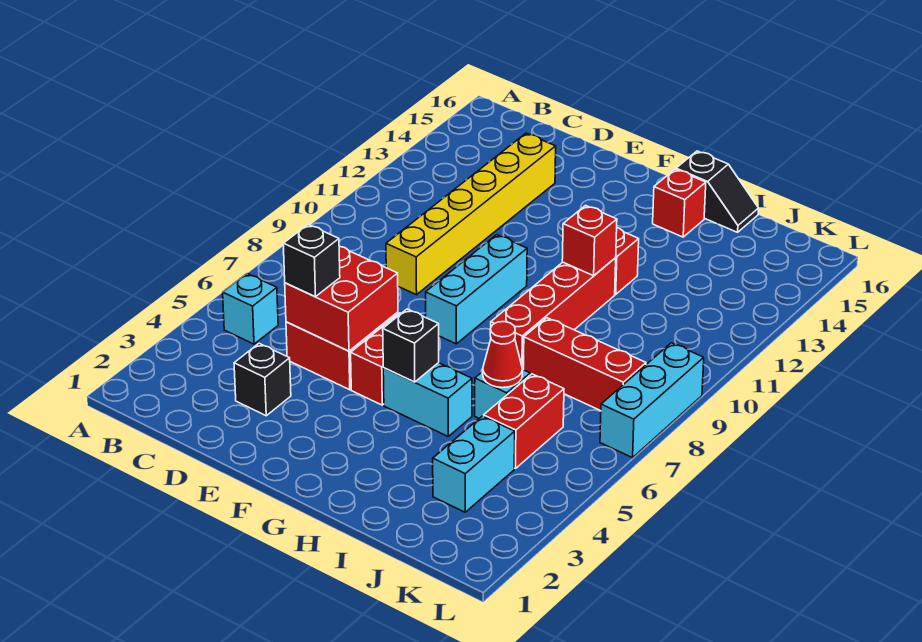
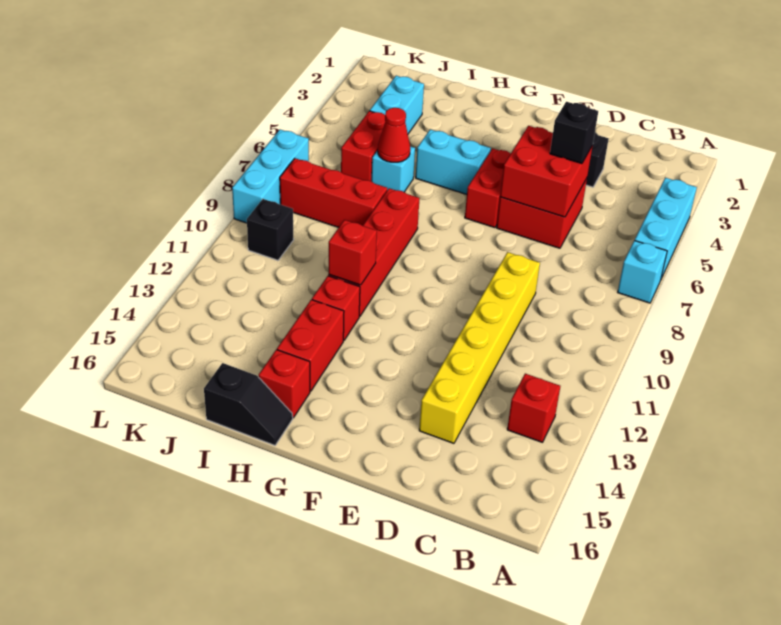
cyan 1x1 brick [223,274,278,344] -> cyan 1x1 brick moved to [618,241,667,303]
none -> red 1x1 brick [507,374,560,442]
cyan 1x3 brick [426,235,527,344] -> cyan 1x3 brick moved to [635,178,697,279]
black 1x1 brick [383,309,439,382] -> black 1x1 brick moved to [247,199,294,260]
none -> red 1x2 brick [277,300,344,391]
black 1x2 slope [676,151,759,232] -> black 1x2 slope turned to [204,363,293,445]

